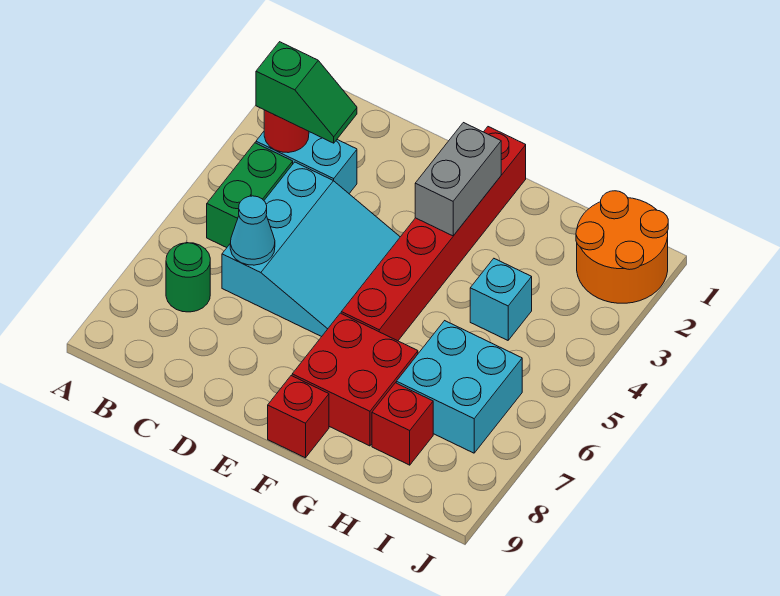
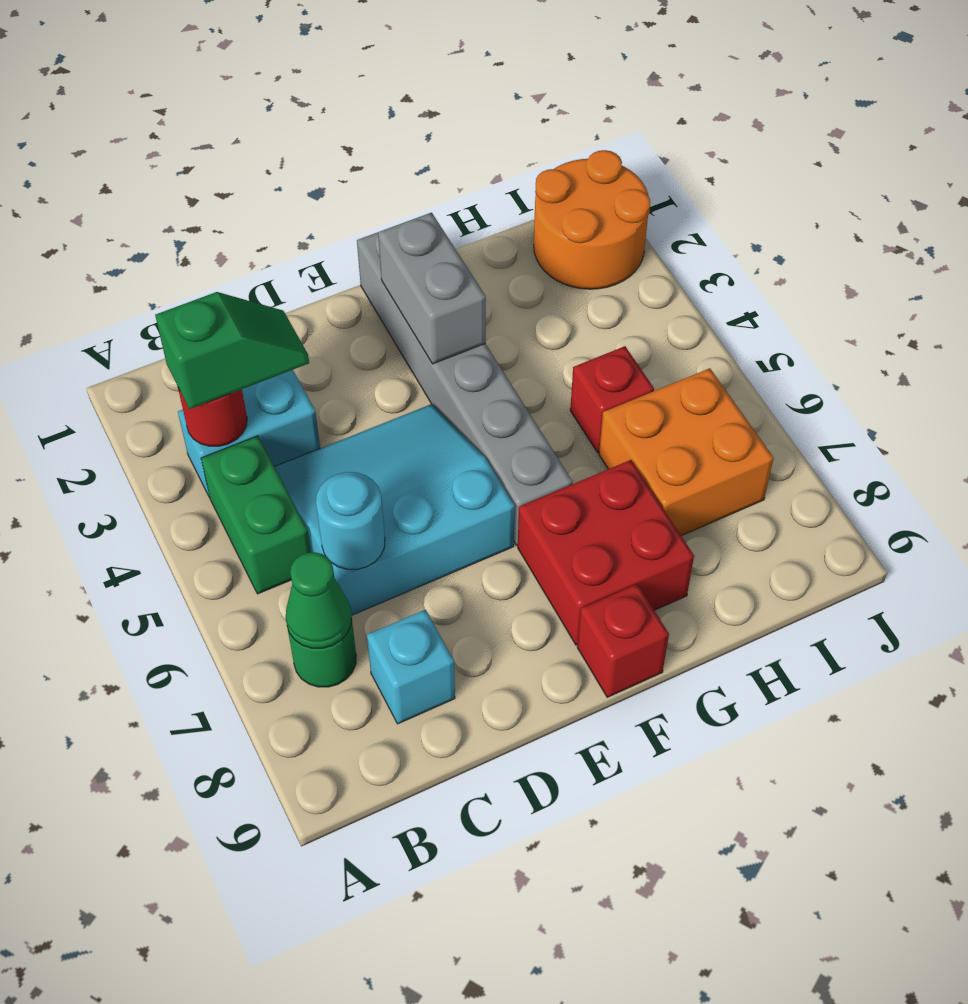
none -> green 1x1 cone [286,552,352,648]
cyan 3x3 slope [222,162,400,337] -> cyan 3x3 slope turned to [275,404,515,615]
cyan 1x1 cone [230,196,275,265] -> cyan 1x1 round brick [316,472,385,569]
red 1x6 brick [341,127,526,341] -> grey 1x6 brick [357,232,573,545]
cyan 1x1 brick [470,259,532,340] -> cyan 1x1 brick moved to [367,610,455,724]
cyan 2x2 brick [396,321,522,453] -> orange 2x2 brick [599,368,774,536]
red 1x1 brick [372,383,433,465] -> red 1x1 brick moved to [570,346,654,453]

